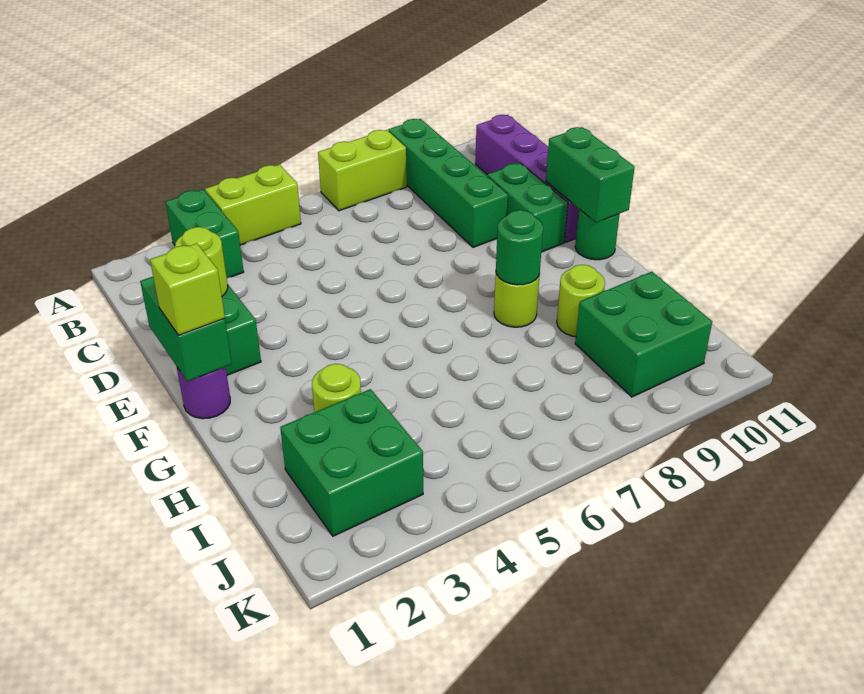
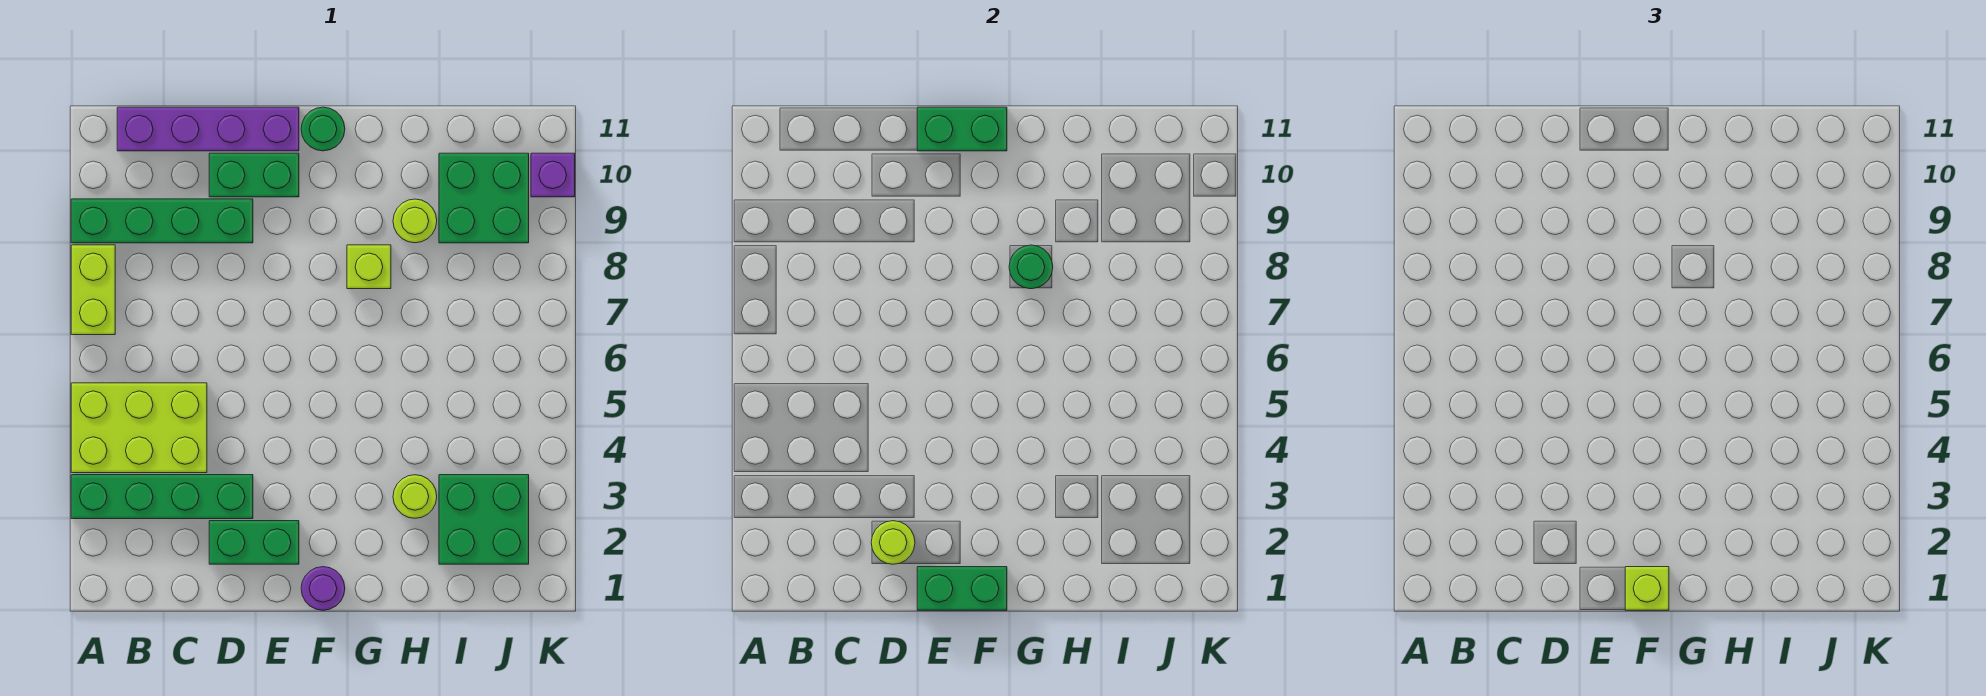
green 1x2 brick [166,189,244,278] -> green 1x4 brick [71,475,253,519]
lime 1x2 brick [205,165,301,245] -> lime 2x3 brick [71,383,207,473]
lime 1x1 round brick [494,274,540,327] -> lime 1x1 brick [347,245,391,289]
none -> purple 1x1 brick [531,153,575,197]

